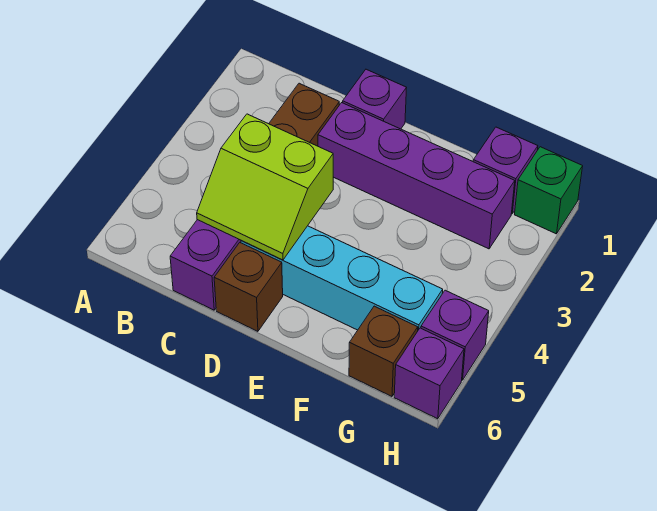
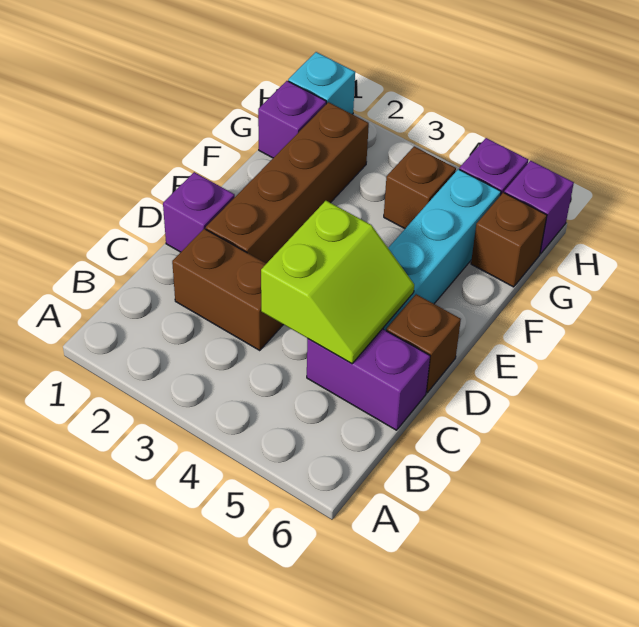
purple 1x4 brick [318,103,515,249] -> brown 1x4 brick [206,102,369,264]
none -> brown 1x1 brick [384,146,456,229]
green 1x1 brick [515,147,583,234] -> cyan 1x1 brick [288,52,355,114]

